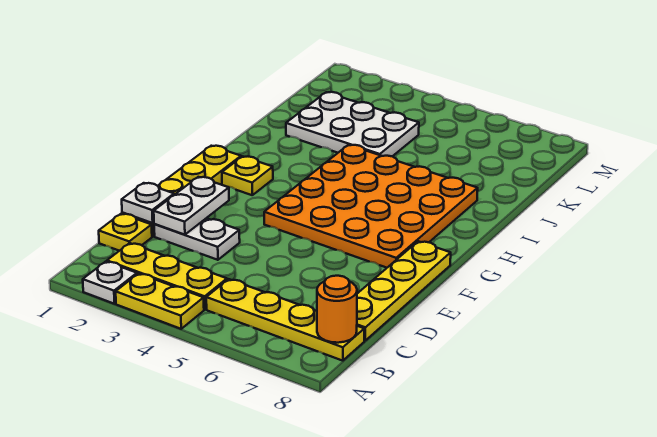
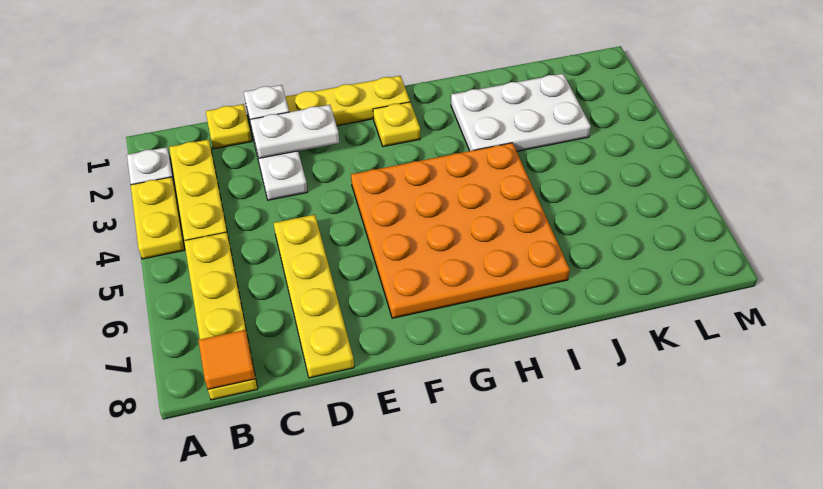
orange 1x1 round brick [317,276,357,343] -> orange 1x1 tile [198,330,255,389]
yellow 1x4 plate [357,241,451,341] -> yellow 1x4 plate turned to [274,215,354,378]
white 2x3 plate [286,92,419,156] -> white 2x3 plate turned to [451,74,591,151]

